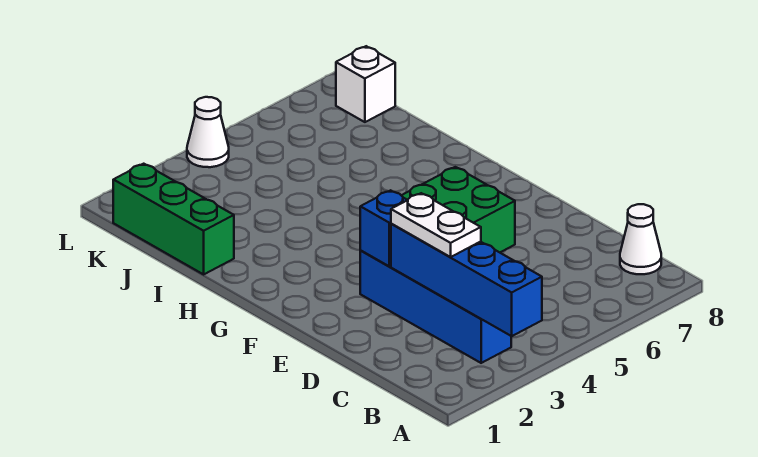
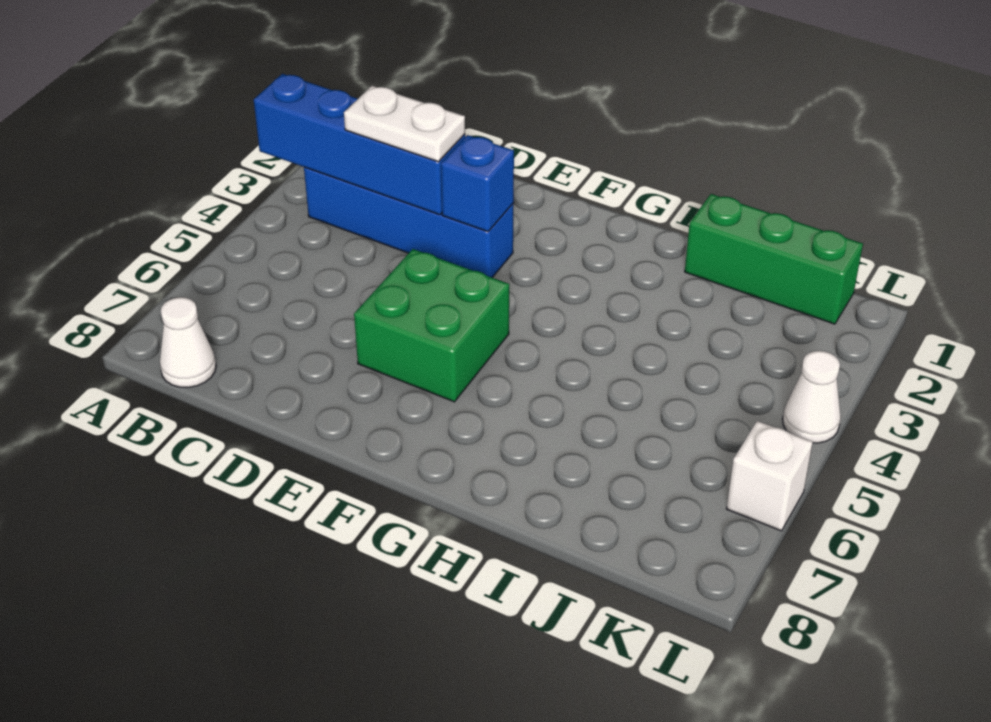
white 1x1 brick [336,46,395,122] -> white 1x1 brick moved to [727,421,813,531]

